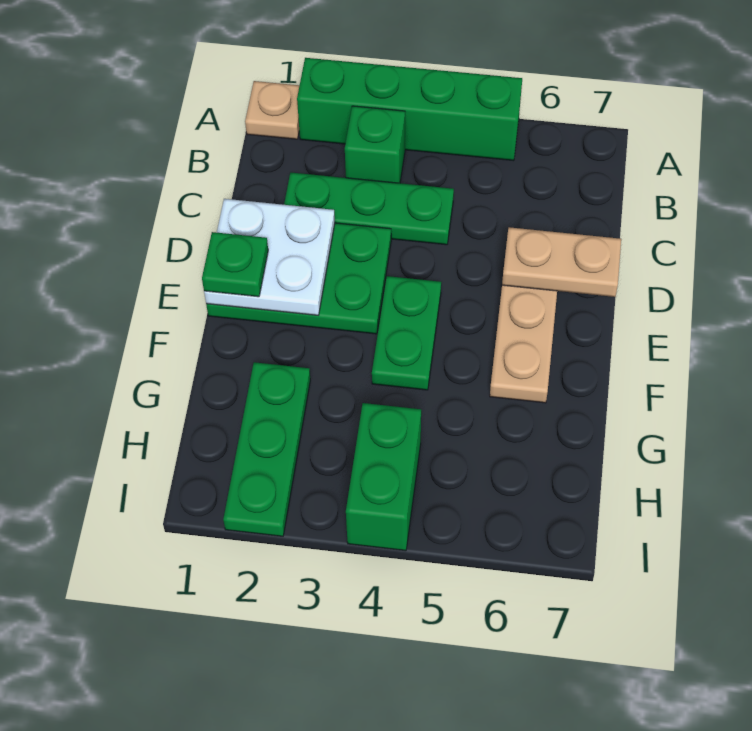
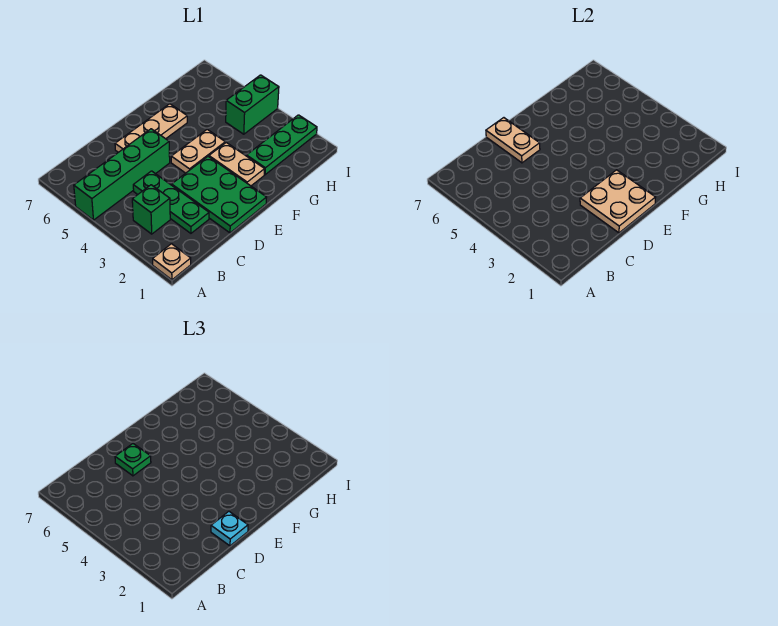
green 1x4 brick [297,58,522,161] -> green 1x4 brick turned to [74,129,170,220]
white 2x2 plate [204,199,335,315] -> tan 2x2 plate [580,170,656,233]
none -> cyan 1x1 plate [211,511,248,546]
green 1x1 plate [202,232,268,297] -> green 1x1 plate moved to [115,444,151,476]
green 1x2 plate [372,276,441,390] -> tan 1x2 plate [171,129,225,173]
none -> tan 1x2 plate [209,143,265,186]

